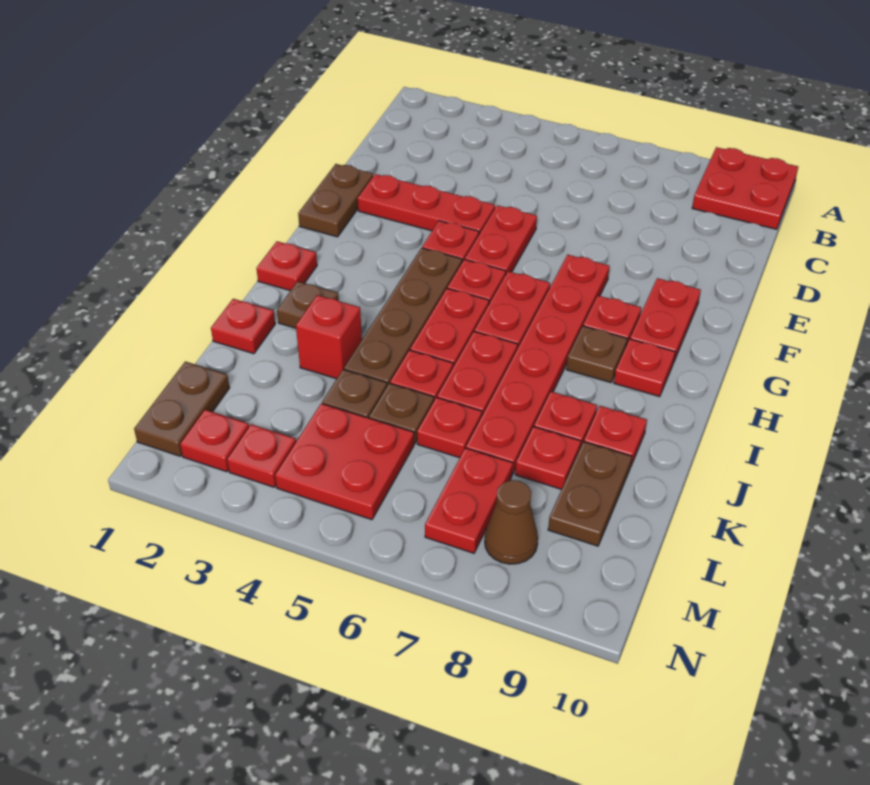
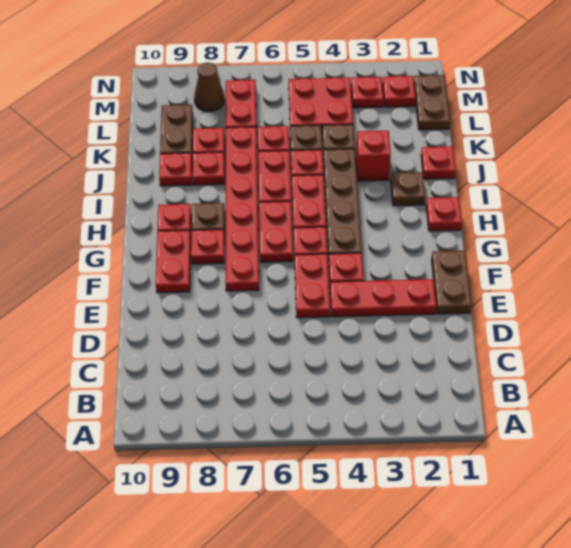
red 2x2 plate [692,147,798,229] -> none

